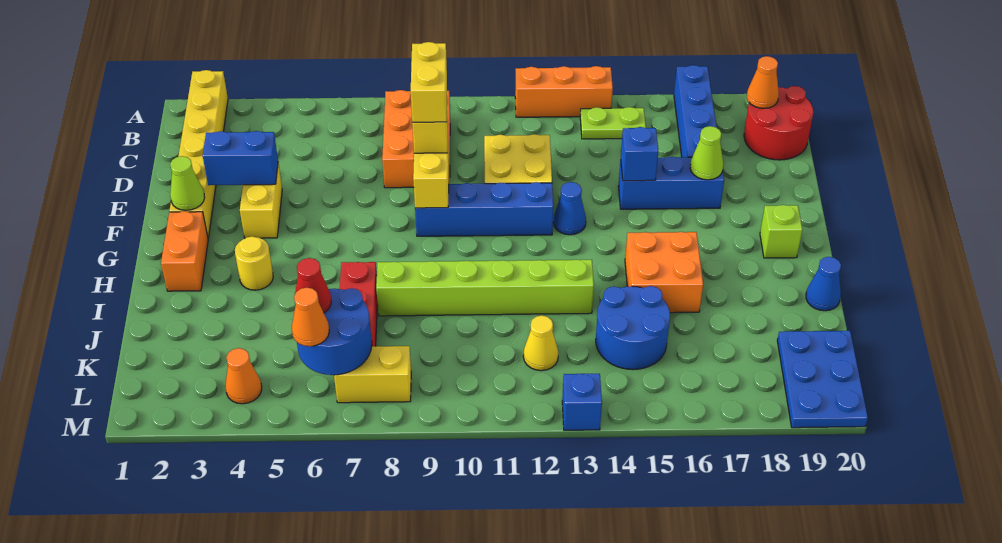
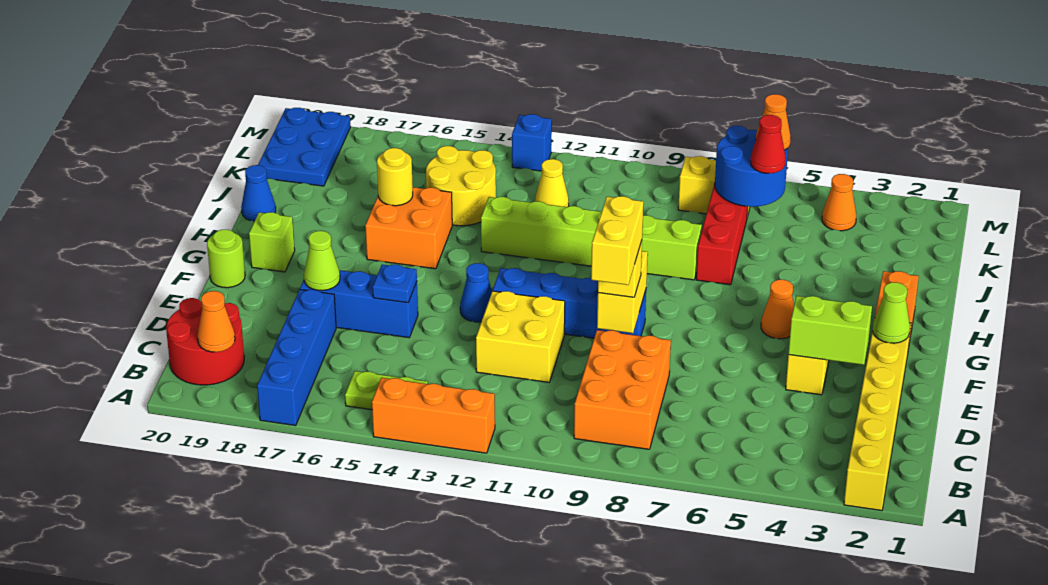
blue 1x2 brick [203,131,278,185] -> lime 1x2 brick [788,296,872,365]
blue 1x1 brick [621,127,658,181] -> blue 1x1 plate [373,264,417,303]
none -> lime 1x1 round brick [207,230,245,288]
none -> orange 1x1 cone [761,280,794,339]
yellow 1x1 round brick [235,237,273,290] -> yellow 1x1 round brick moved to [377,148,413,206]
blue 2x2 round brick [596,286,670,370] -> yellow 2x2 round brick [426,146,496,226]

